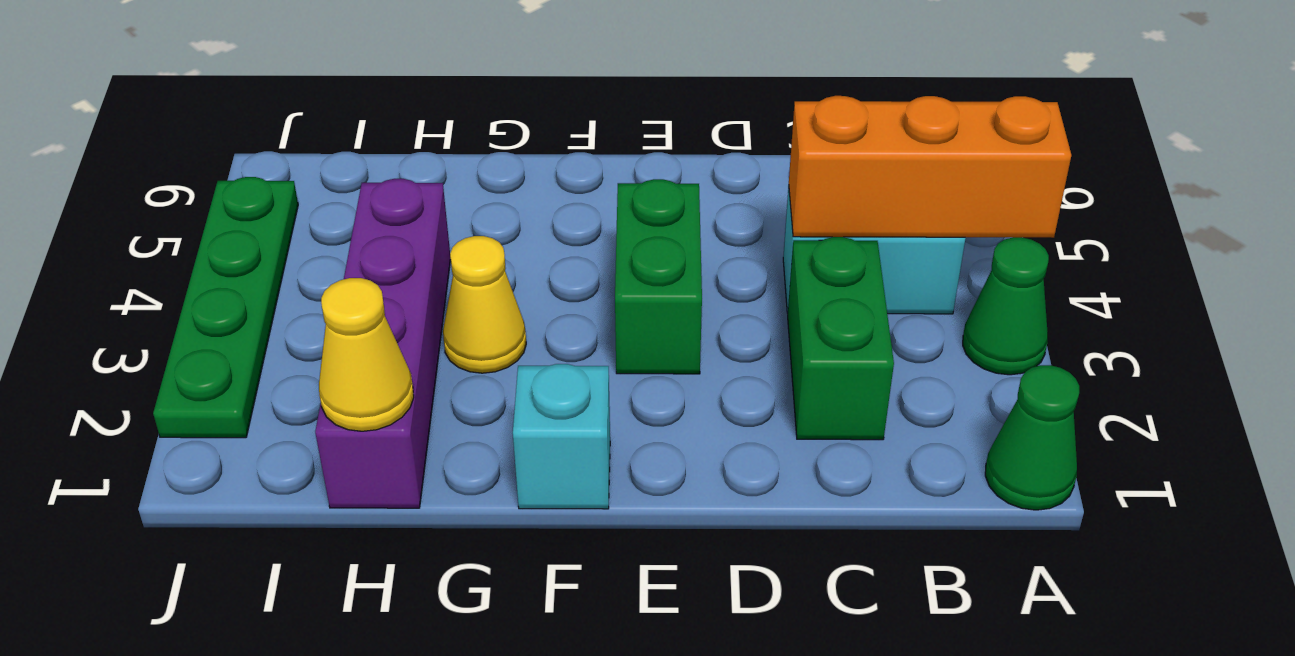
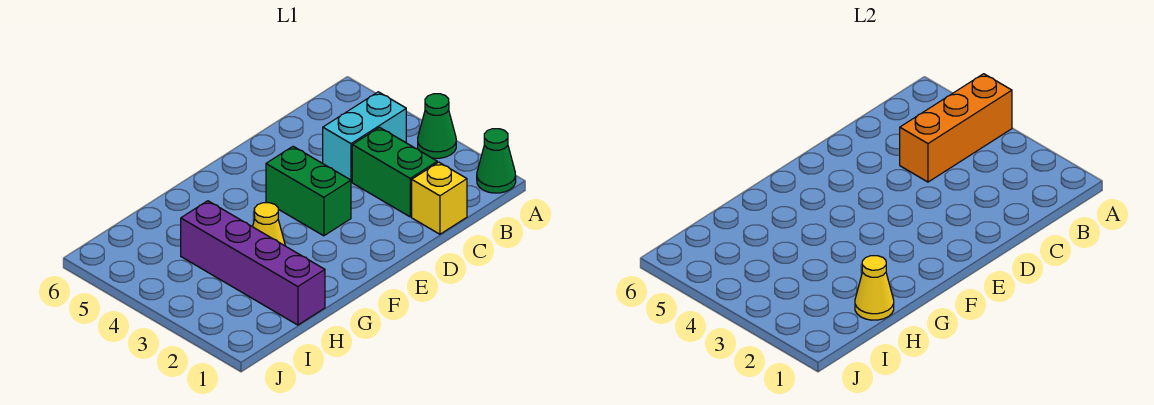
none -> yellow 1x1 brick [412,162,467,234]
cyan 1x1 brick [513,364,610,509] -> none
green 1x4 plate [153,177,298,438] -> none

